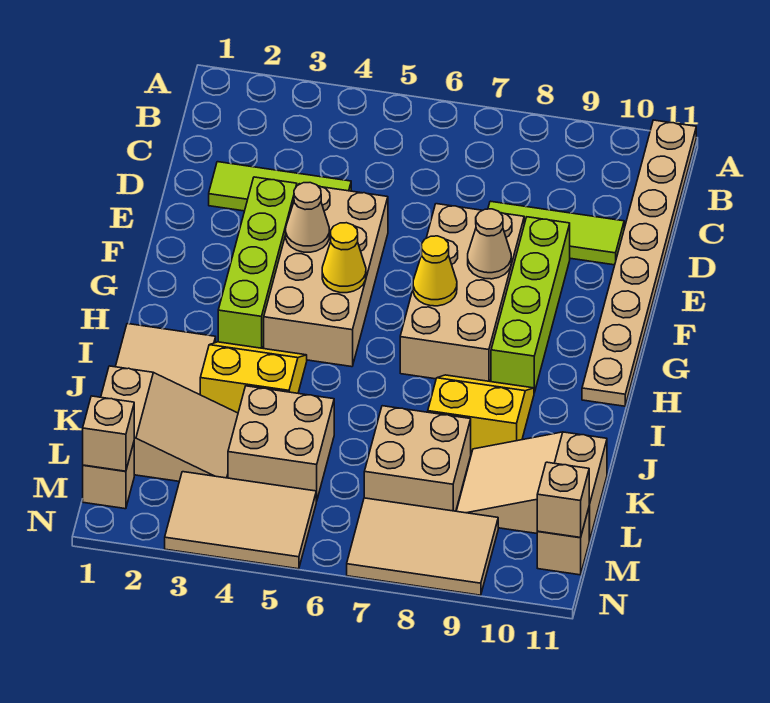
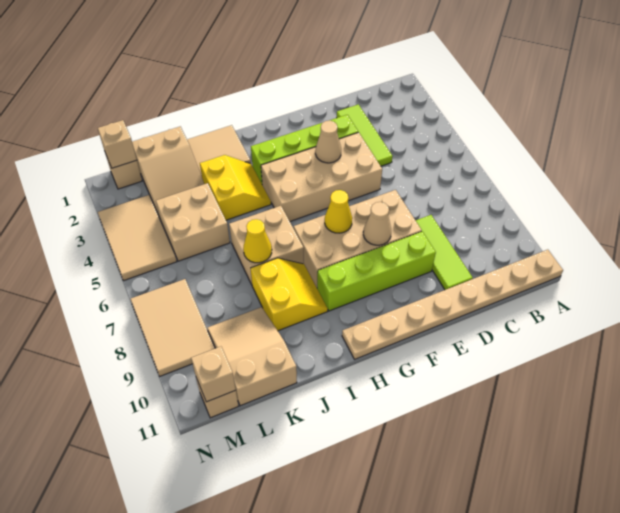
yellow 1x1 cone [322,223,366,293] -> yellow 1x1 cone moved to [243,219,272,263]
tan 2x2 brick [364,406,471,511] -> tan 2x2 brick moved to [229,206,304,285]

